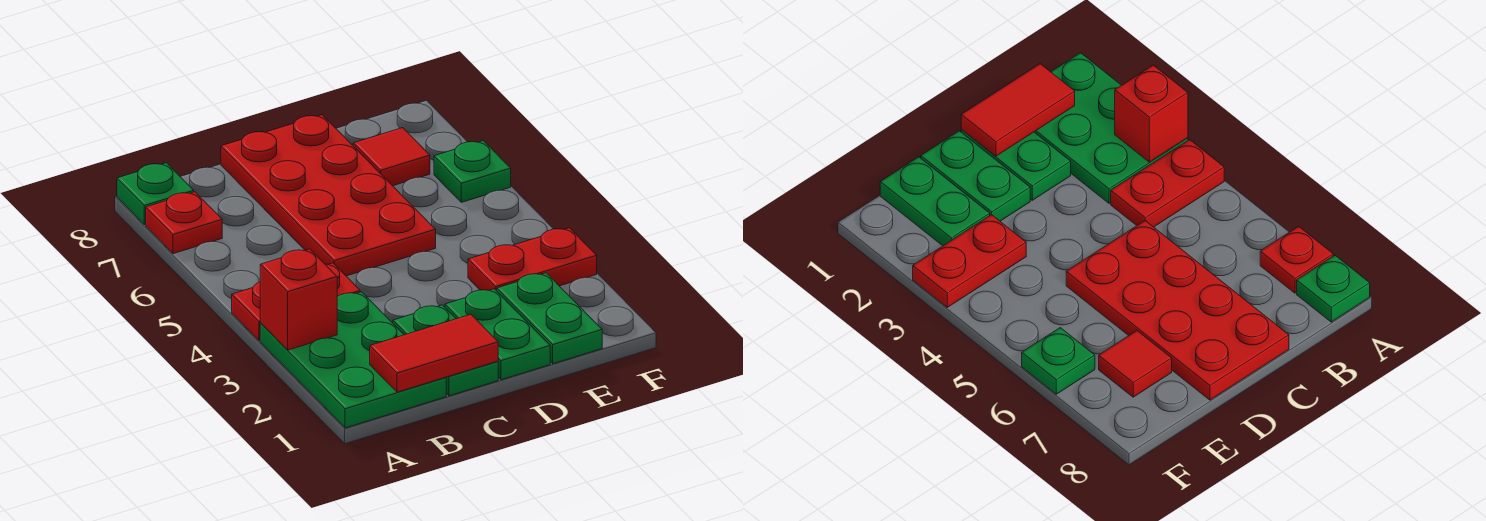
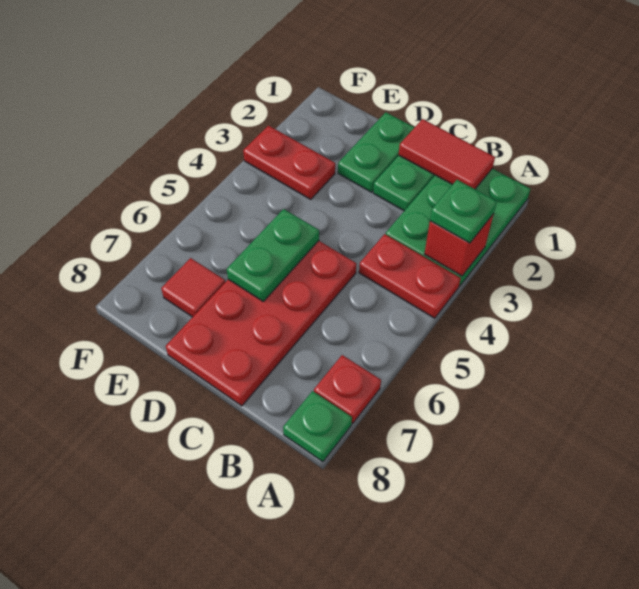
green 1x2 plate [497,273,602,364] -> green 1x2 plate moved to [227,209,319,301]
green 1x1 plate [434,141,511,202] -> green 1x1 plate moved to [430,180,497,243]

